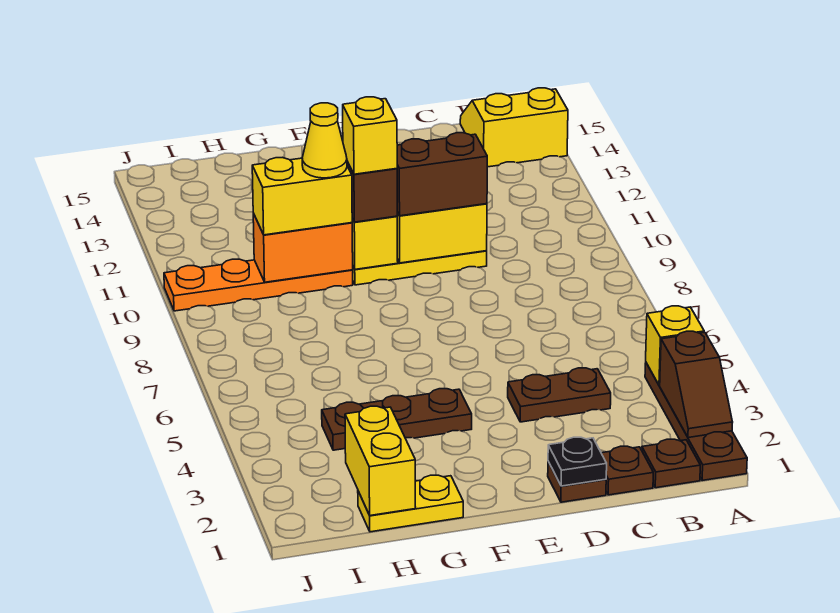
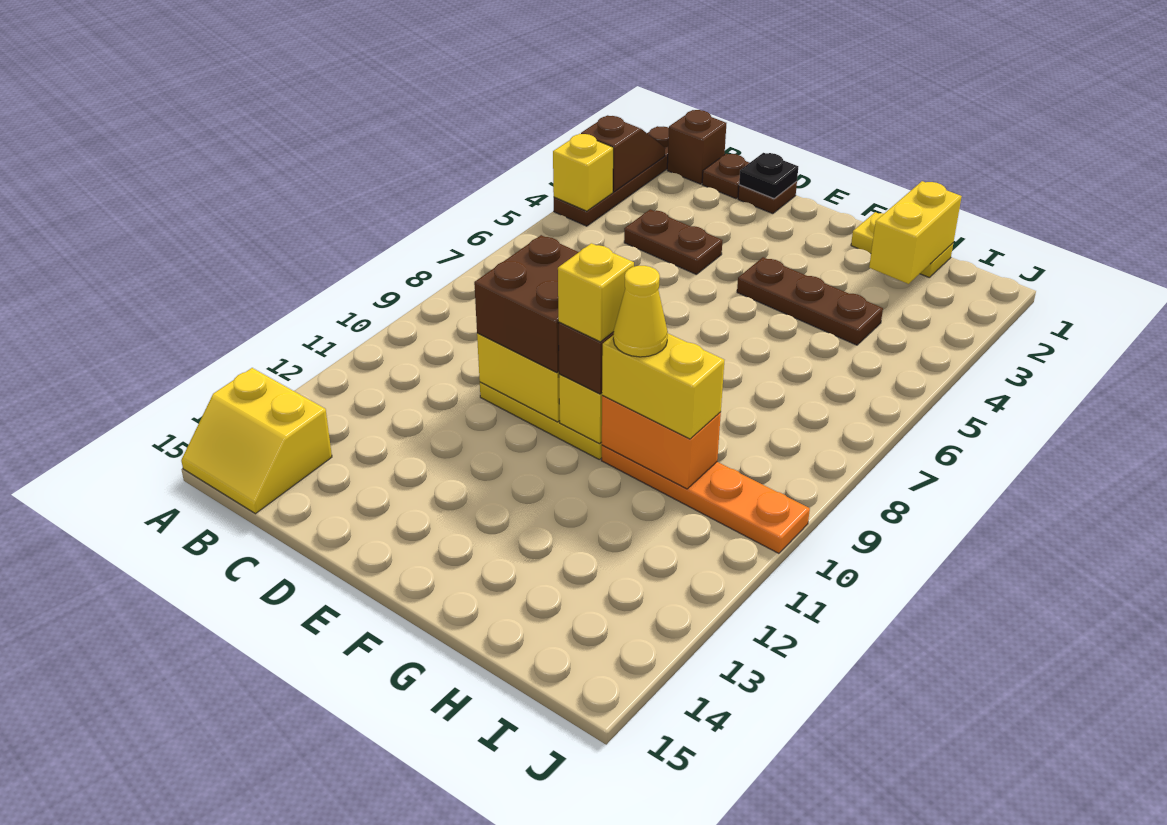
brown 1x1 plate [642,439,700,488] -> brown 1x1 brick [667,110,726,184]
brown 1x2 brick [397,133,487,216] -> brown 2x2 brick [474,235,579,373]

